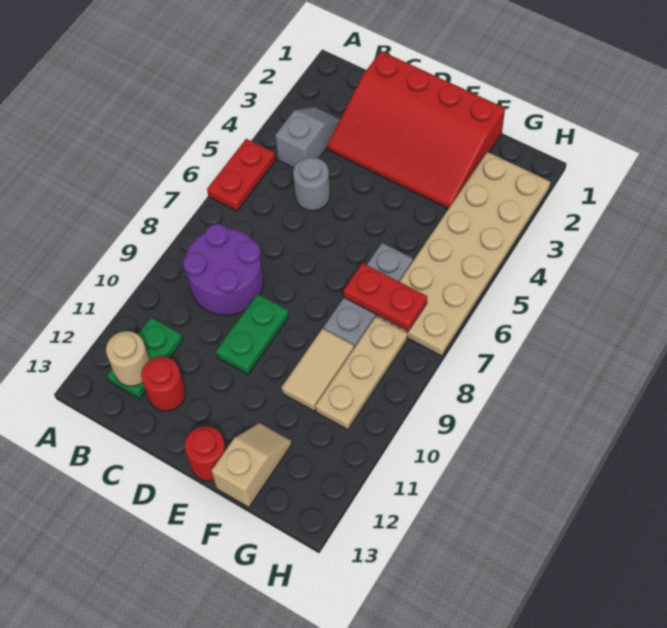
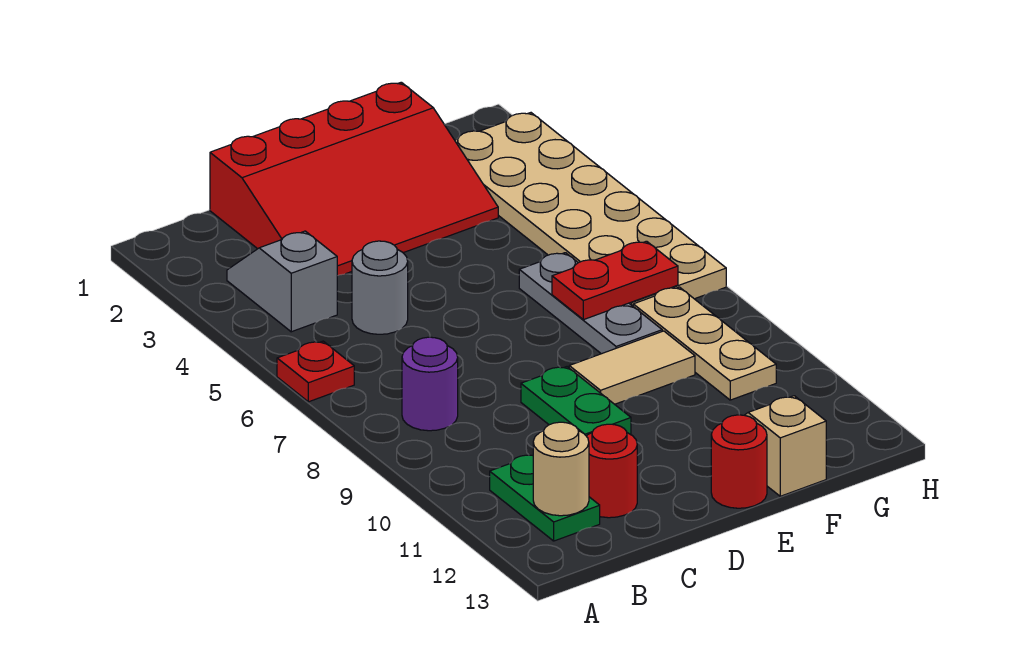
red 1x2 plate [207,139,276,211] -> red 1x1 plate [277,341,354,402]
purple 2x2 round brick [183,224,264,315] -> purple 1x1 round brick [402,337,458,431]
tan 1x2 tile [282,329,354,411] -> tan 1x2 tile turned to [569,331,695,404]

